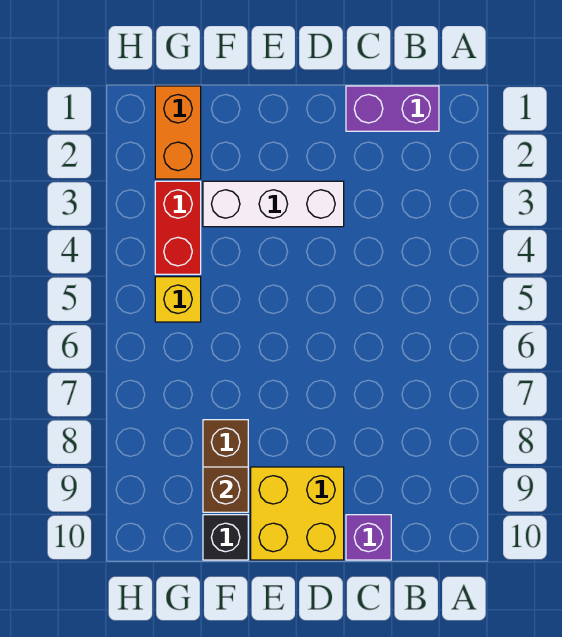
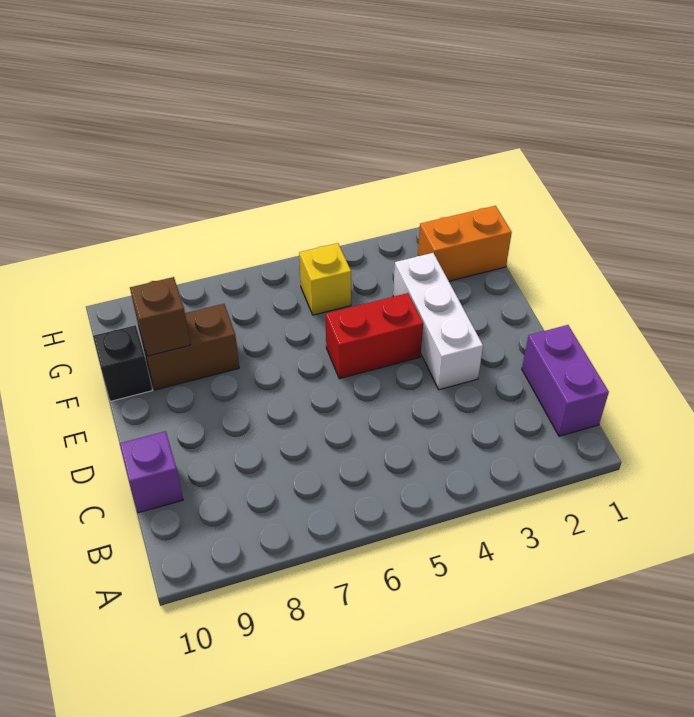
yellow 2x2 brick [251,467,344,560] -> none
red 1x2 brick [155,181,201,274] -> red 1x2 brick moved to [326,293,423,379]

